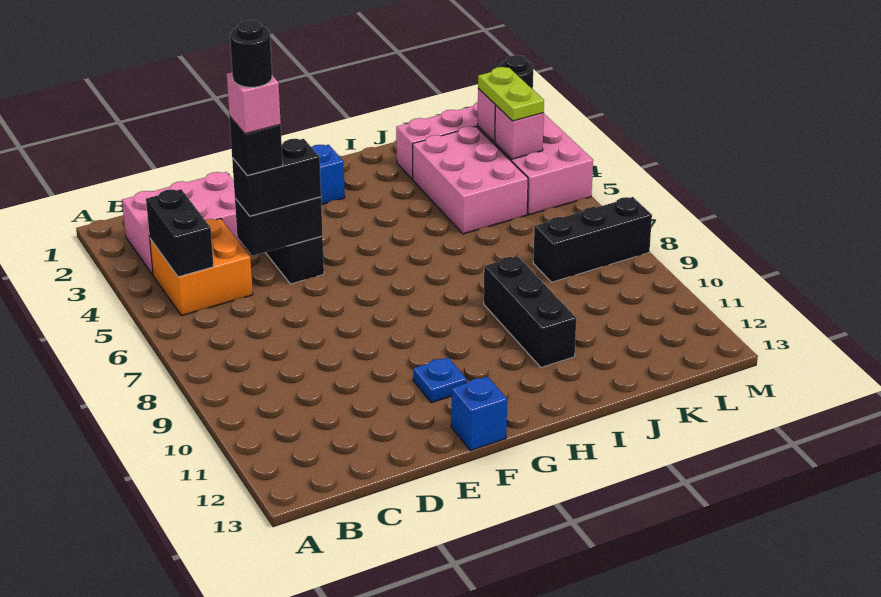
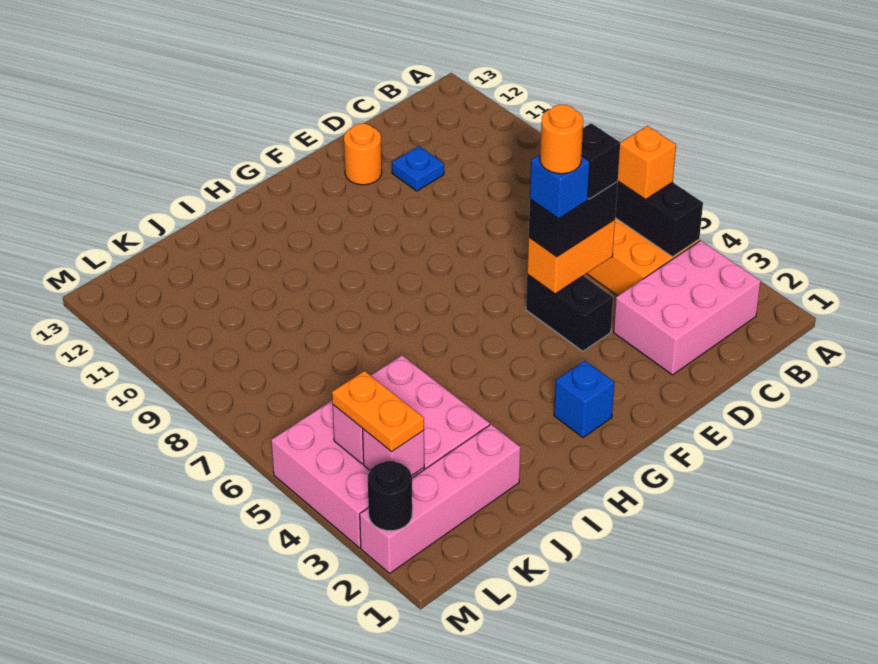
none -> orange 1x1 brick [618,126,676,199]
black 1x2 brick [235,197,323,256] -> orange 1x2 brick [527,220,615,294]
pink 1x1 brick [227,72,281,134] -> none
black 1x1 round brick [230,20,272,87] -> none
none -> orange 1x1 round brick [540,105,583,174]
none -> orange 1x1 round brick [344,124,382,185]
blue 1x1 plate [413,358,467,403] -> blue 1x1 plate moved to [392,146,444,191]
blue 1x1 brick [451,377,507,451] -> blue 1x1 brick moved to [530,155,590,219]
black 1x3 brick [484,256,576,367] -> none
black 1x3 brick [533,197,652,282] -> none
lime 1x2 plate [478,67,544,121] -> orange 1x2 plate [332,371,424,452]

